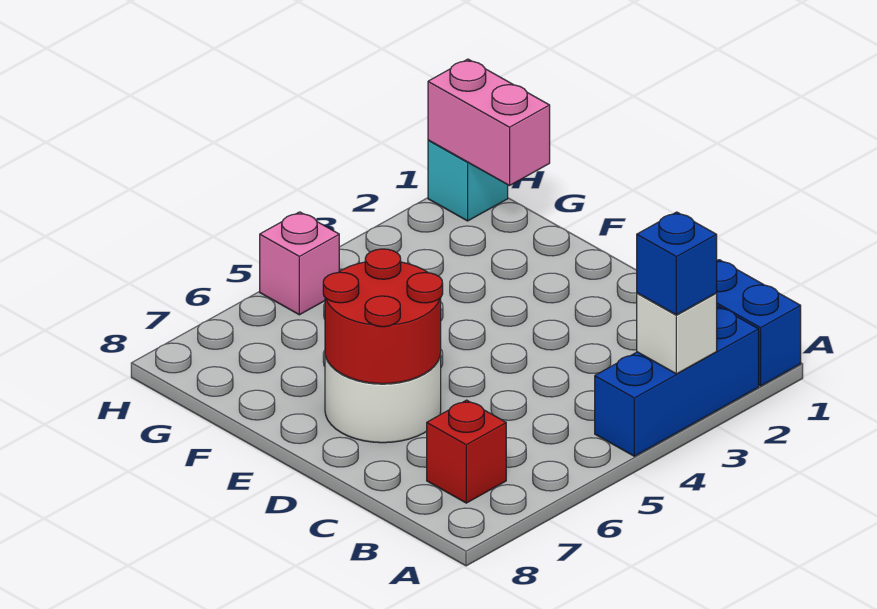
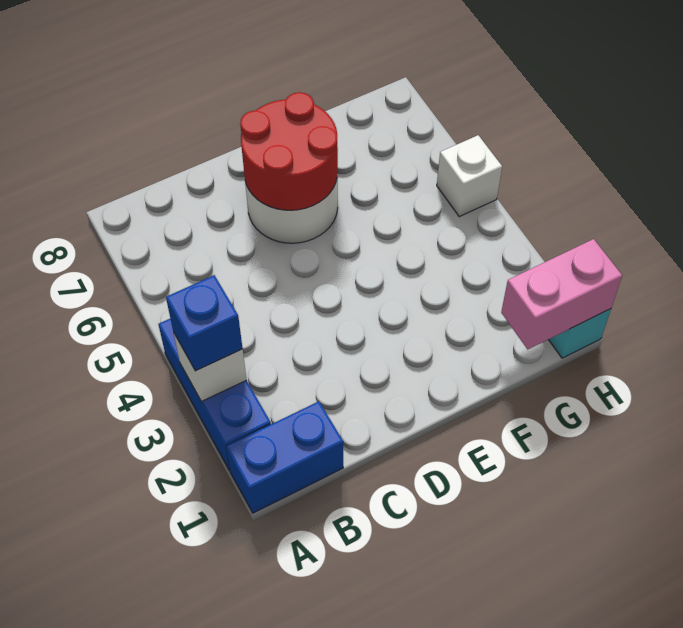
red 1x1 brick [427,400,506,503] -> none
pink 1x1 brick [260,212,339,315] -> white 1x1 brick [437,135,502,217]

